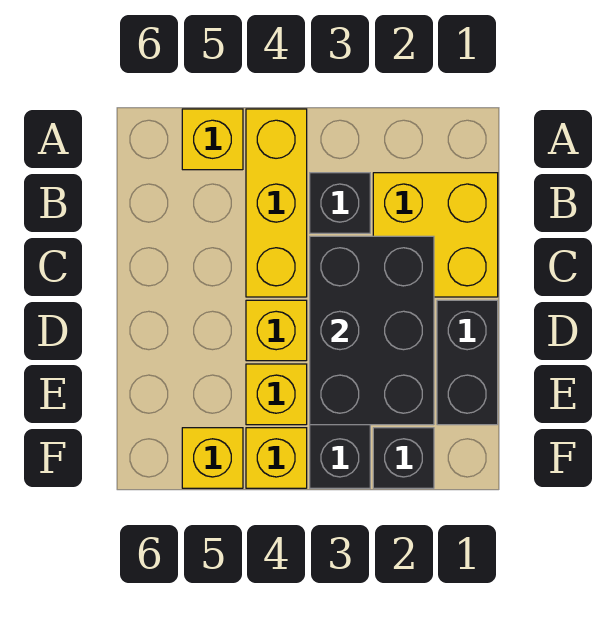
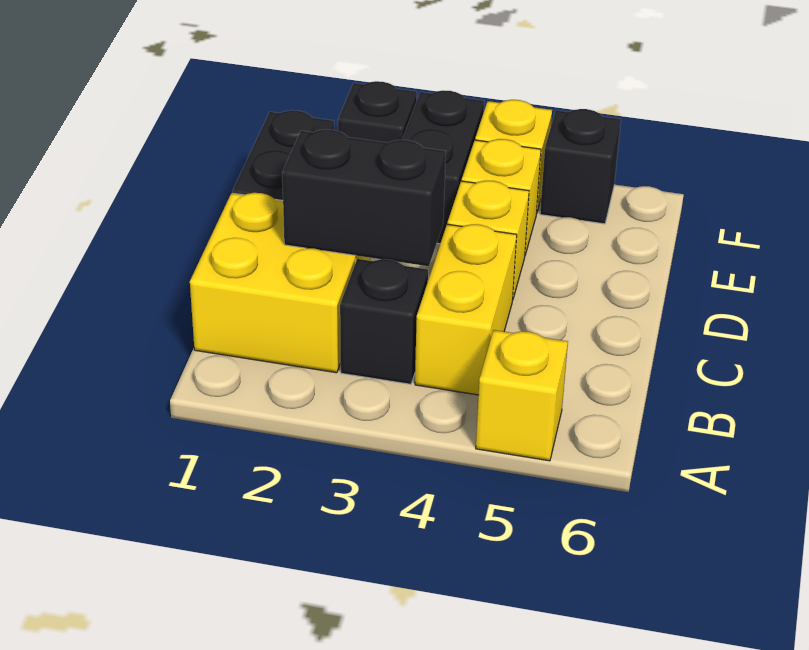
yellow 1x3 brick [246,109,307,297] -> yellow 1x2 brick [415,224,517,395]
black 2x3 brick [310,236,434,425] -> black 1x2 brick [282,130,446,266]
yellow 1x1 brick [182,428,243,488] -> black 1x1 brick [540,109,621,224]

